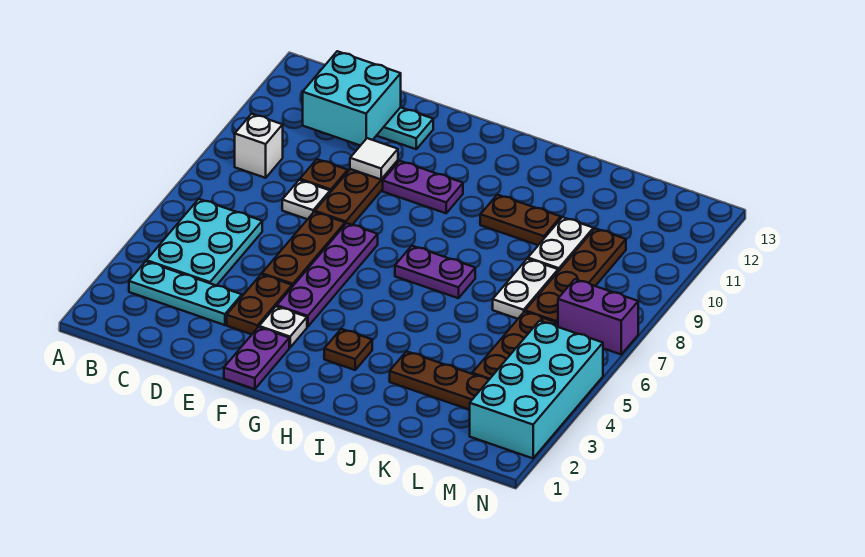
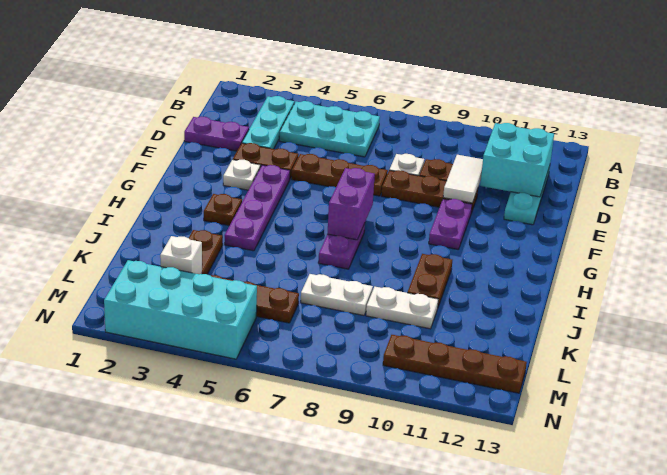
white 1x1 brick [235,114,283,178] -> white 1x1 brick moved to [160,236,202,274]
white 1x1 tile [350,138,398,179] -> white 1x2 tile [443,155,483,203]
purple 1x2 plate [224,327,289,389] -> purple 1x2 plate moved to [184,117,249,151]
purple 1x4 plate [277,223,378,327] -> purple 1x4 plate turned to [225,165,290,251]
brown 1x4 plate [525,228,626,327] -> brown 1x4 plate moved to [383,335,527,393]
purple 1x2 brick [558,279,638,354] -> purple 1x2 brick moved to [328,168,375,240]

